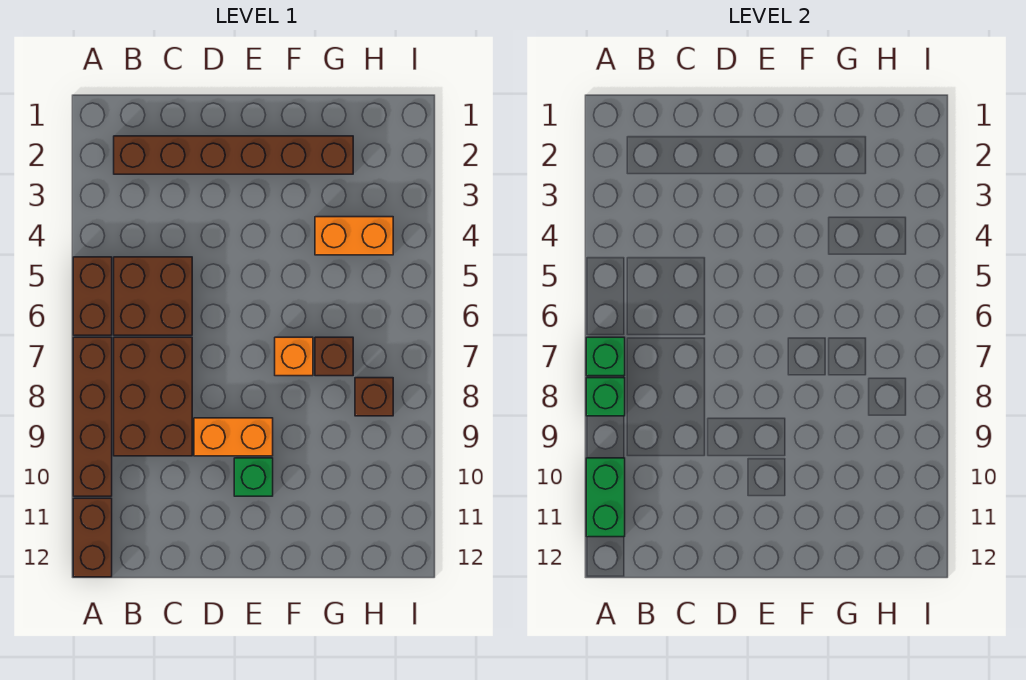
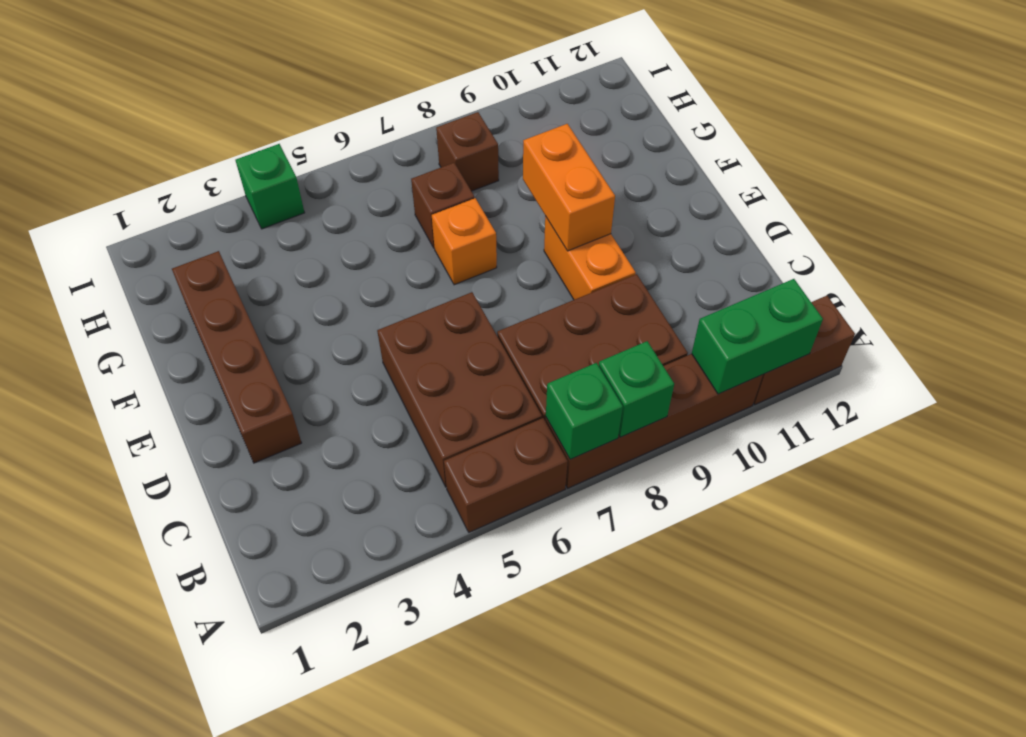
brown 1x6 brick [114,136,353,174] -> brown 1x4 brick [172,251,302,463]
brown 2x2 brick [114,257,192,335] -> brown 2x3 brick [377,292,542,487]
green 1x1 brick [234,458,273,496] -> green 1x1 brick moved to [235,144,305,229]
orange 1x2 brick [315,217,393,255] -> orange 1x2 brick moved to [523,124,615,251]

